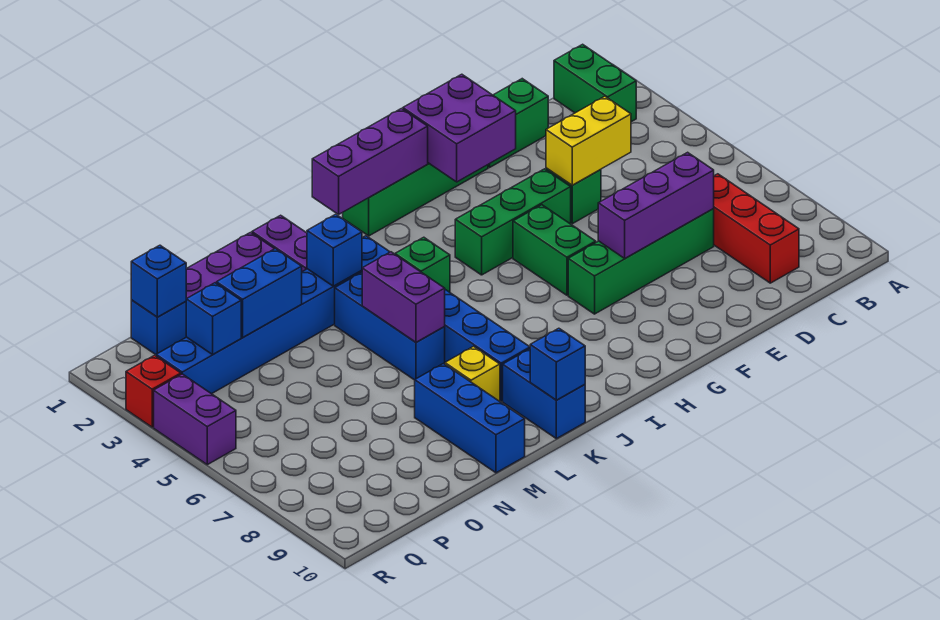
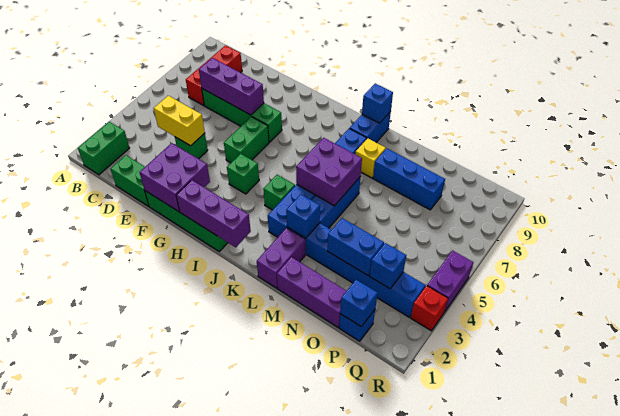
green 1x3 brick [455,169,571,275] -> green 1x1 brick [227,154,259,194]
purple 1x2 brick [362,252,445,342] -> purple 2x2 brick [296,138,362,206]
blue 1x3 brick [415,364,525,473] -> blue 1x3 brick turned to [373,148,445,210]

